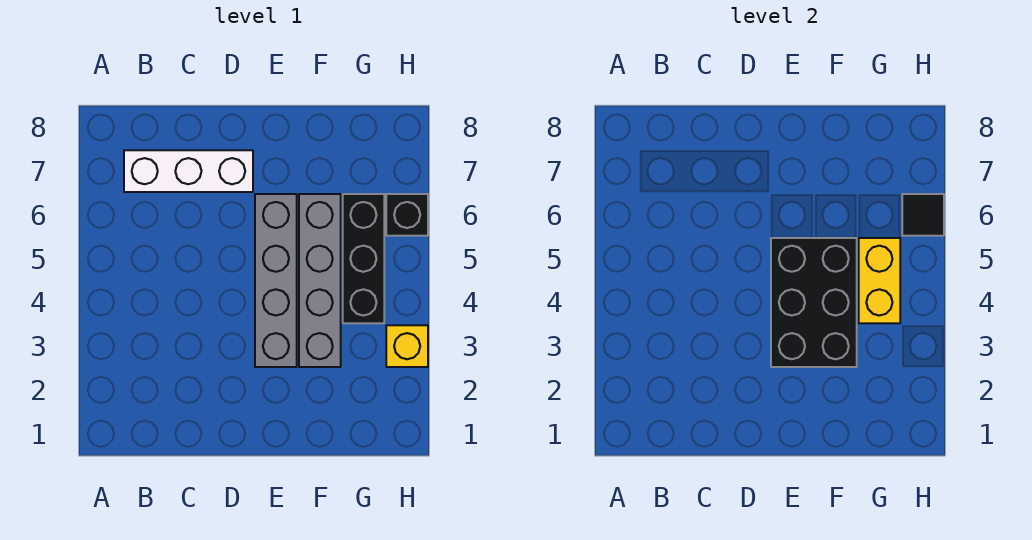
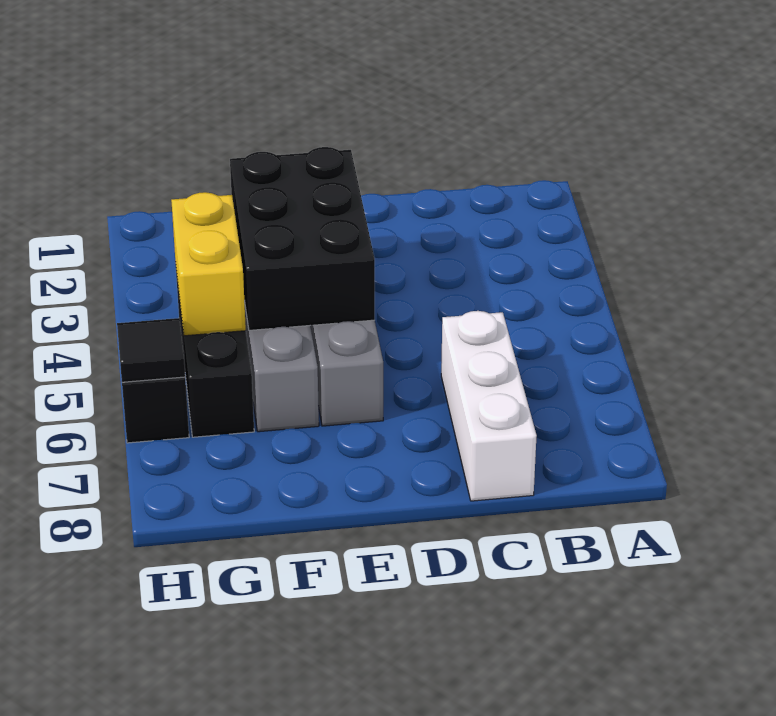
white 1x3 brick [124,150,253,192] -> white 1x3 brick turned to [441,311,537,501]
yellow 1x1 brick [386,325,428,367] -> none

